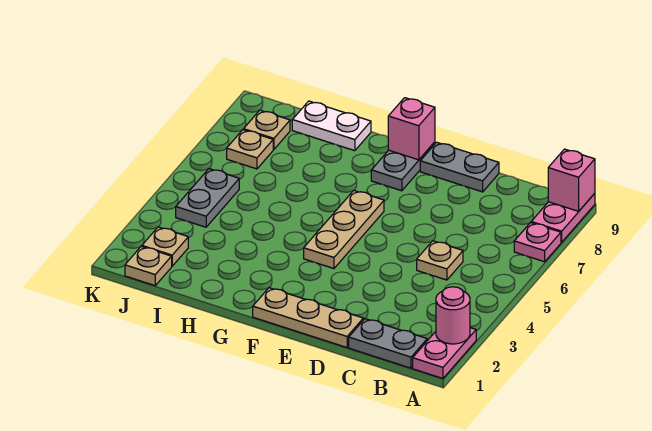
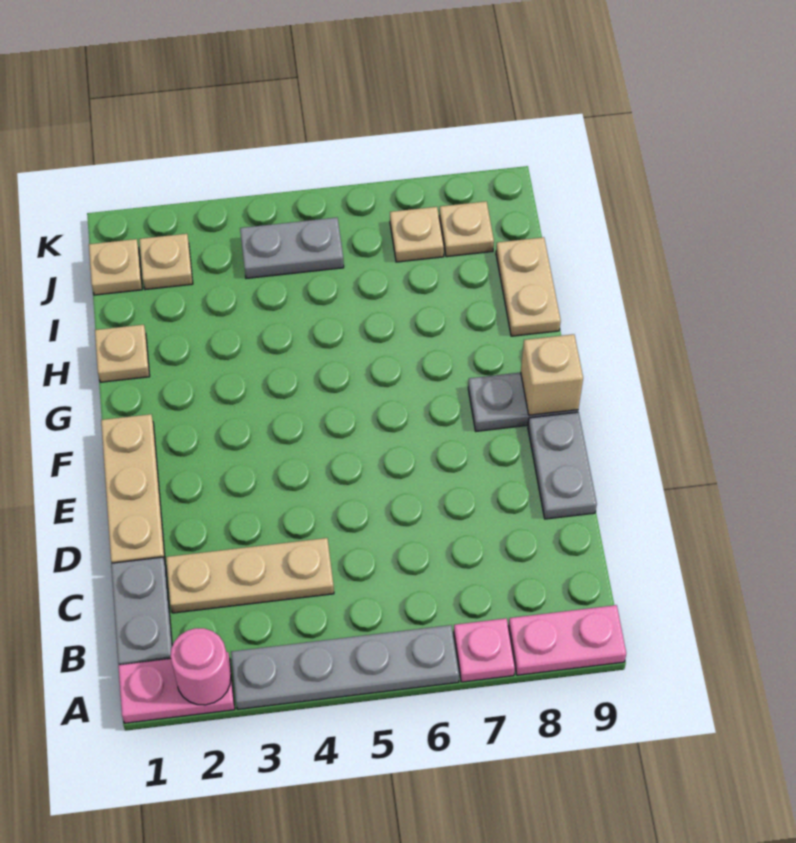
none -> grey 1x4 plate [231,625,459,709]
pink 1x1 brick [548,149,595,211] -> none
tan 1x1 plate [417,241,463,280] -> tan 1x1 plate moved to [95,325,150,382]
tan 1x3 plate [304,191,384,269] -> tan 1x3 plate moved to [166,538,334,613]
pink 1x1 brick [388,98,435,160] -> tan 1x1 brick [521,334,583,415]
white 1x2 plate [292,101,371,151] -> tan 1x2 plate [496,237,561,336]

